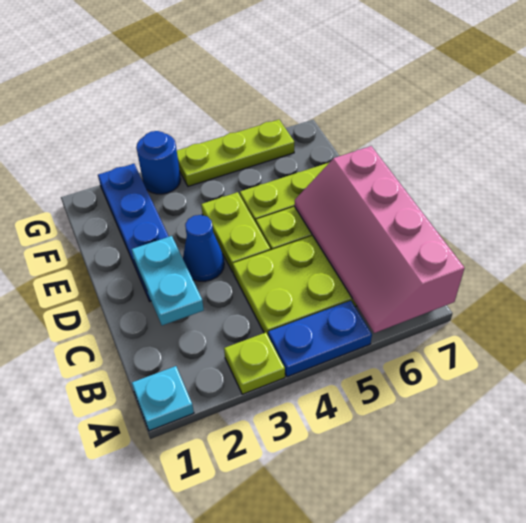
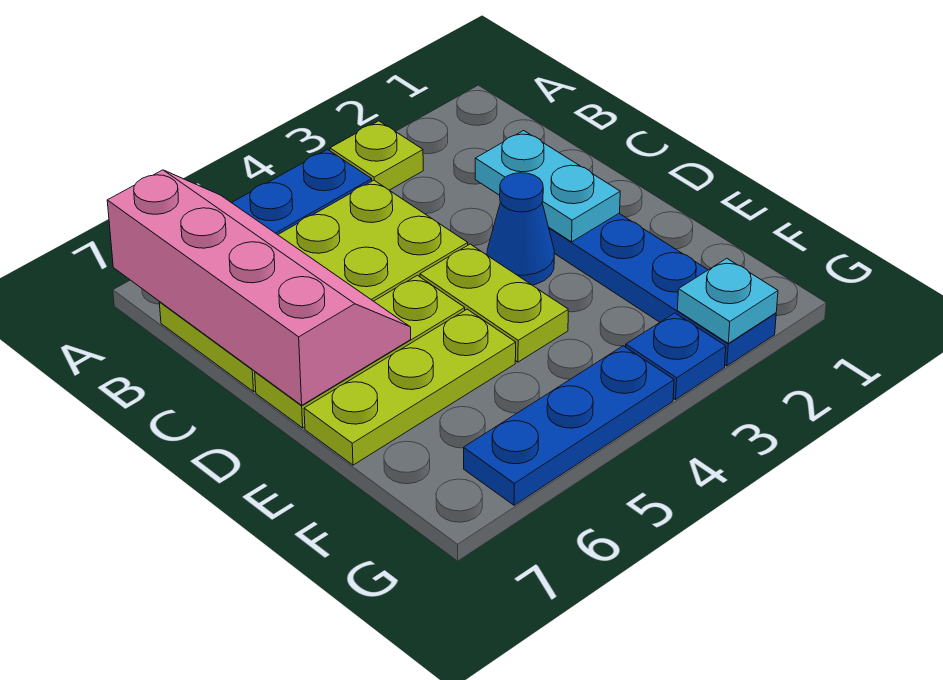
cyan 1x1 plate [132,366,194,431] -> cyan 1x1 plate moved to [677,258,778,343]
blue 1x1 round brick [136,131,181,194] -> blue 1x1 plate [626,313,726,400]
lime 1x3 plate [177,120,294,186] -> blue 1x3 plate [464,346,674,505]

